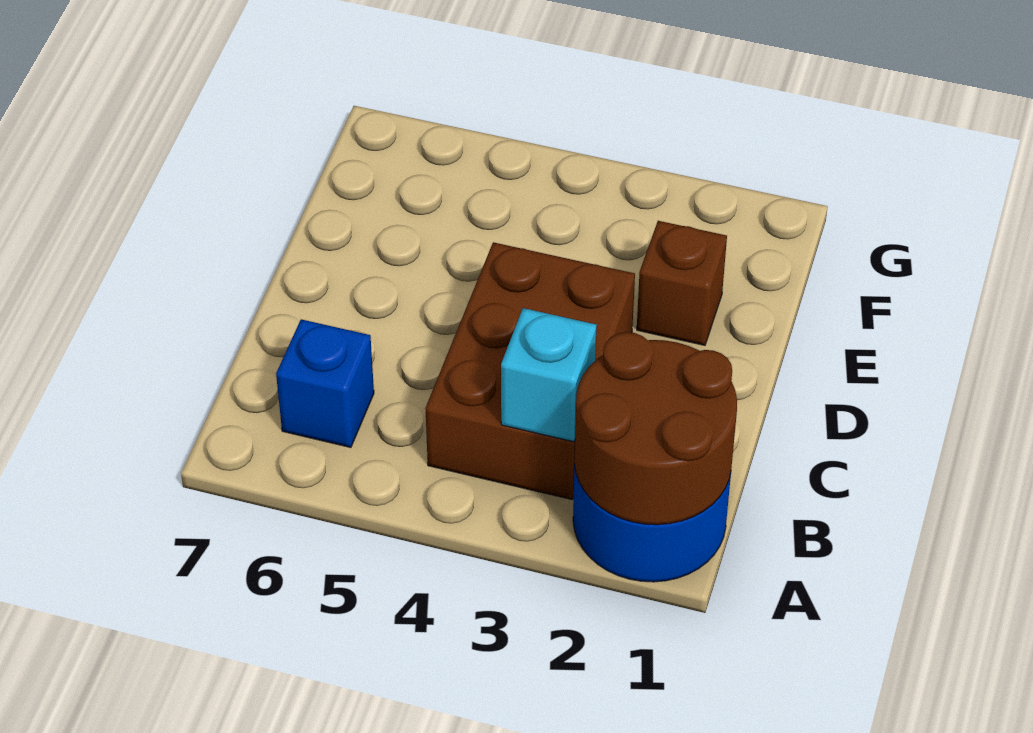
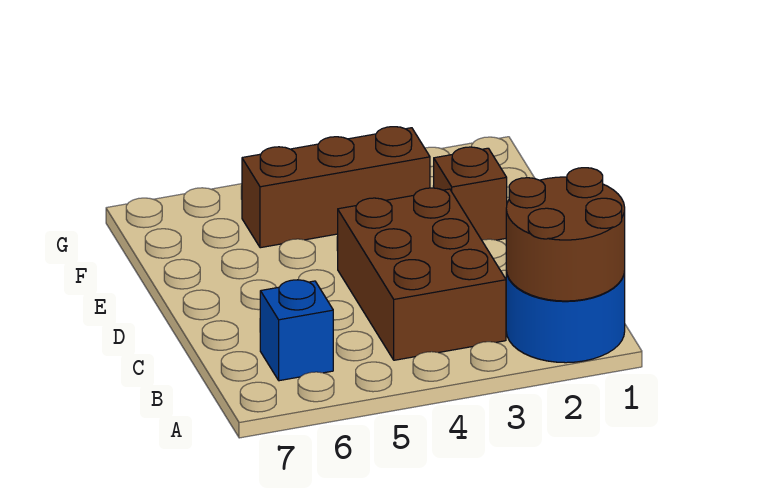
cyan 1x1 brick [501,308,597,442] -> none
none -> brown 1x3 brick [242,127,430,248]

